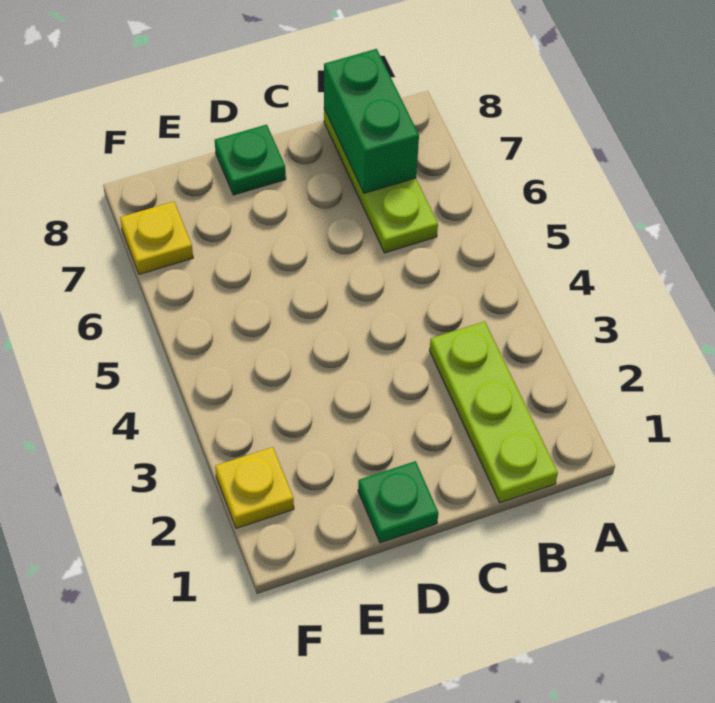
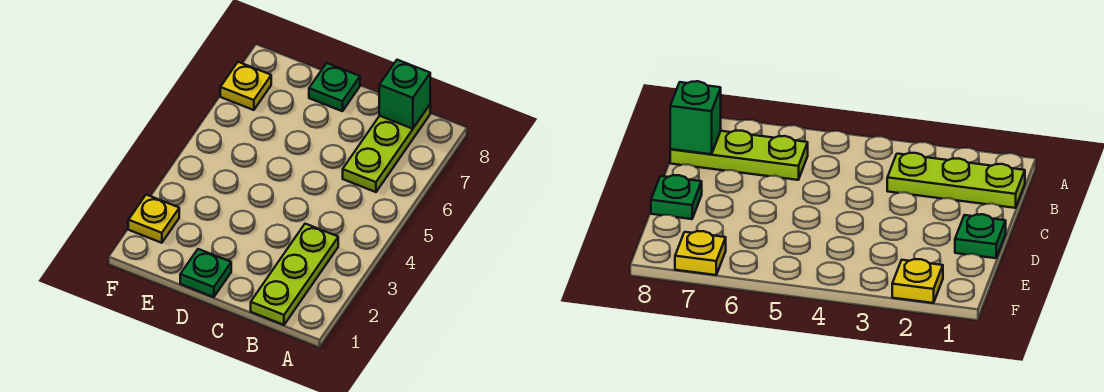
green 1x2 brick [324,49,419,193] -> green 1x1 brick [379,60,430,129]

